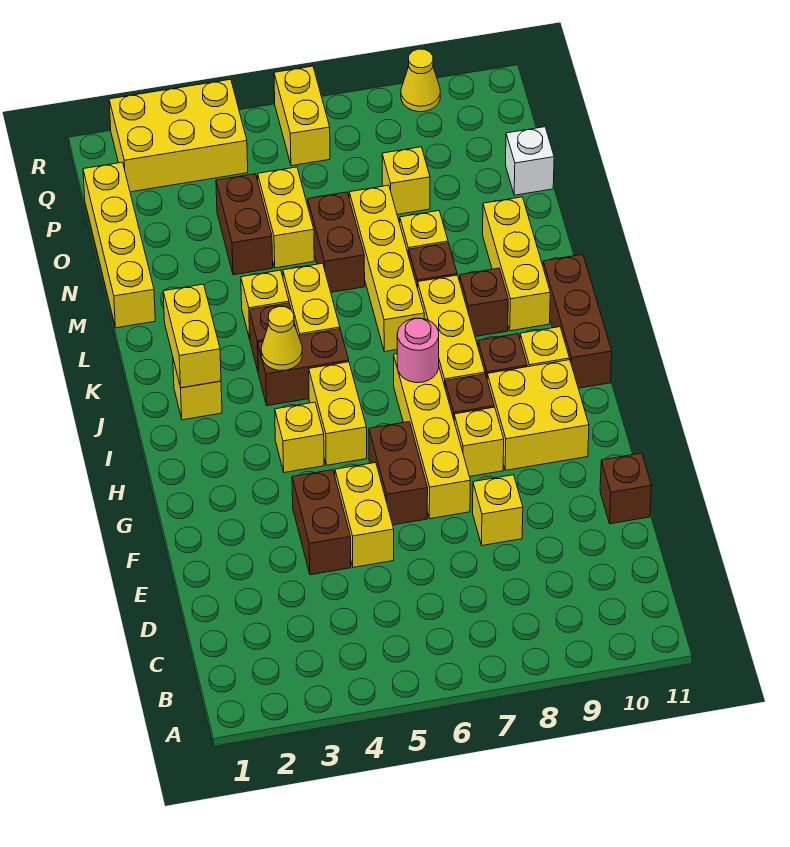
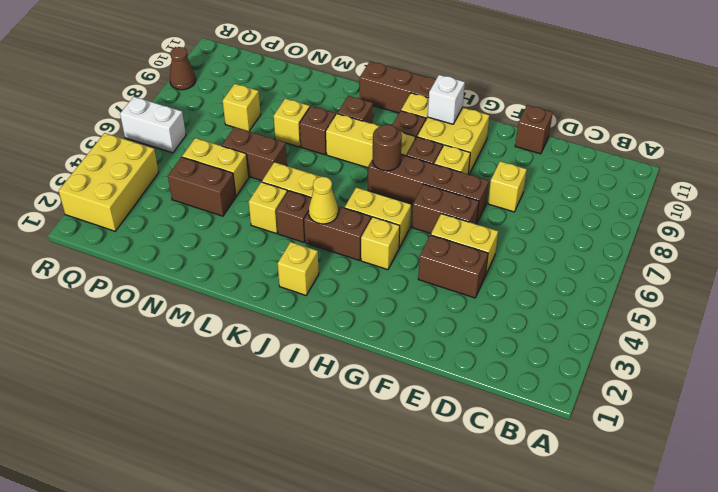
yellow 1x4 brick [394,354,470,519] -> brown 1x4 brick [368,155,489,224]
pink 1x1 round brick [397,318,439,383] -> brown 1x1 round brick [373,125,402,171]
yellow 1x2 brick [163,284,221,388] -> none
brown 1x2 brick [258,329,349,406] -> brown 1x2 brick turned to [304,206,371,260]
yellow 1x4 brick [349,185,424,352] -> none
yellow 1x3 brick [483,197,550,331] -> none
yellow 1x4 brick [83,162,155,328] -> none
white 1x1 brick [506,127,554,195] -> white 1x1 brick moved to [428,75,465,124]
yellow 1x2 brick [274,66,330,166] -> white 1x2 brick [120,97,186,153]
yellow 1x1 cone [401,49,440,112] -> brown 1x1 cone [170,47,196,90]

